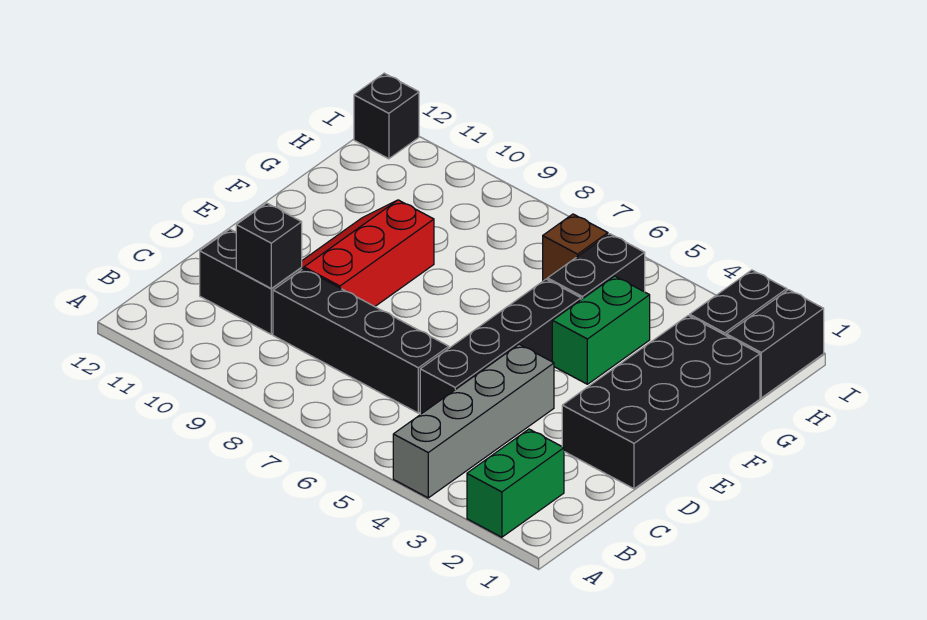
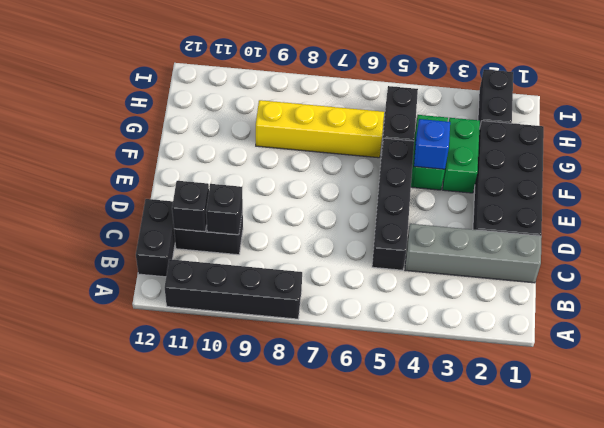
green 1x2 brick [467,429,564,537] -> green 1x2 brick moved to [443,118,480,193]
grey 1x4 brick [393,344,554,498] -> grey 1x4 brick turned to [405,224,542,283]
black 1x4 brick [273,269,449,413] -> black 1x4 brick moved to [165,259,302,319]
red 2x3 slope [302,200,434,307] -> none
none -> blue 1x1 brick [414,119,450,169]
none -> yellow 1x4 brick [256,100,384,158]
black 1x2 brick [726,290,824,398] -> black 1x2 brick moved to [136,199,175,277]
brown 1x1 brick [543,214,608,281] -> none
black 1x1 brick [354,73,419,159] -> black 1x1 brick moved to [172,181,209,232]

